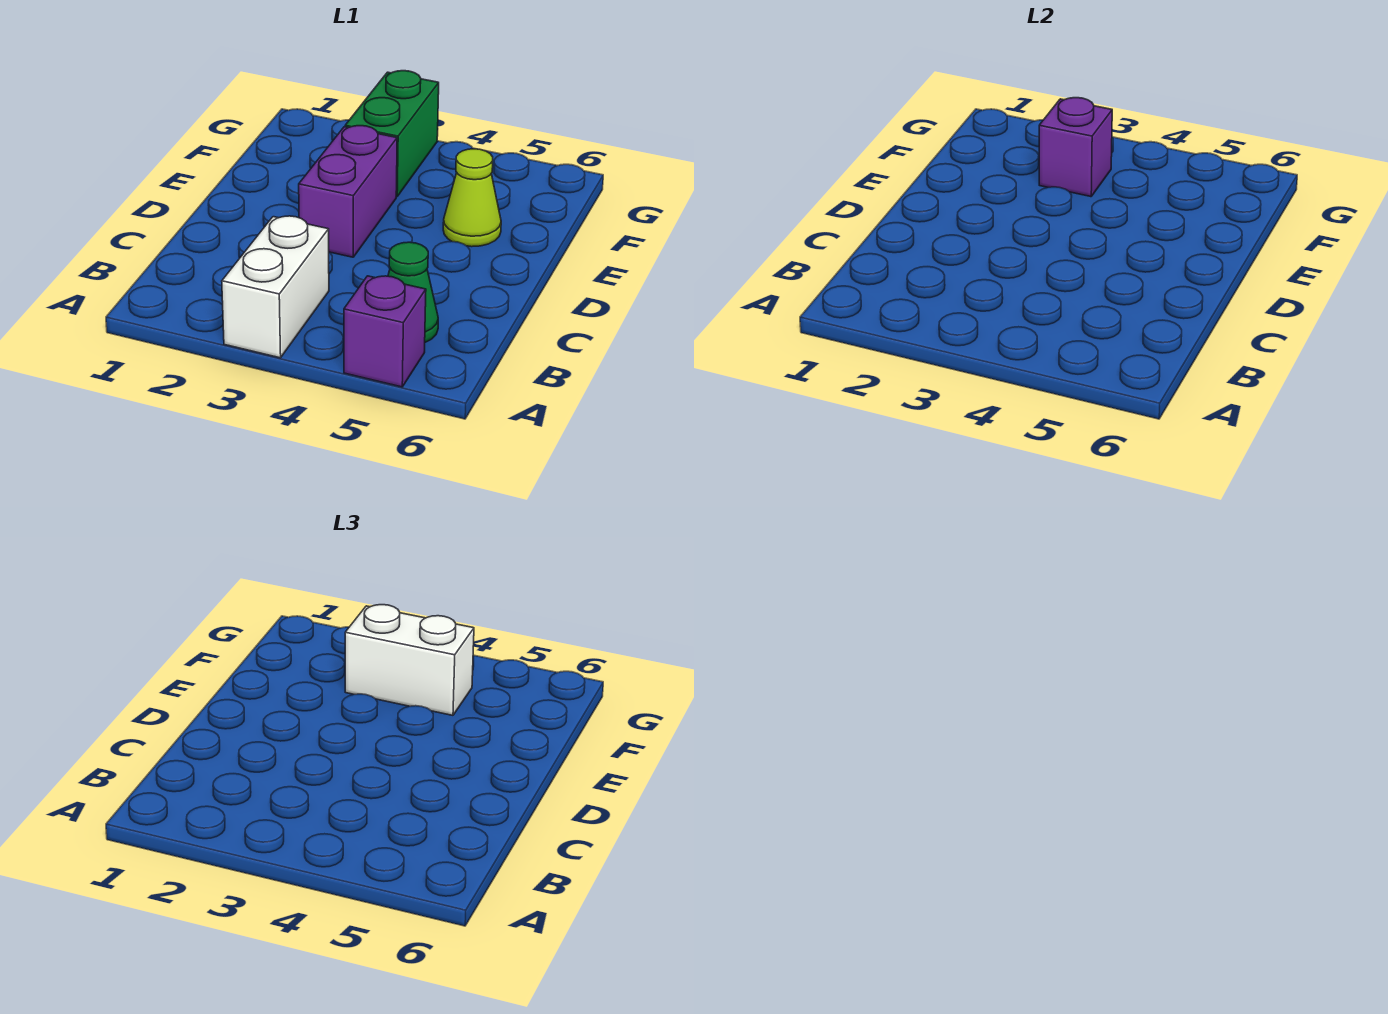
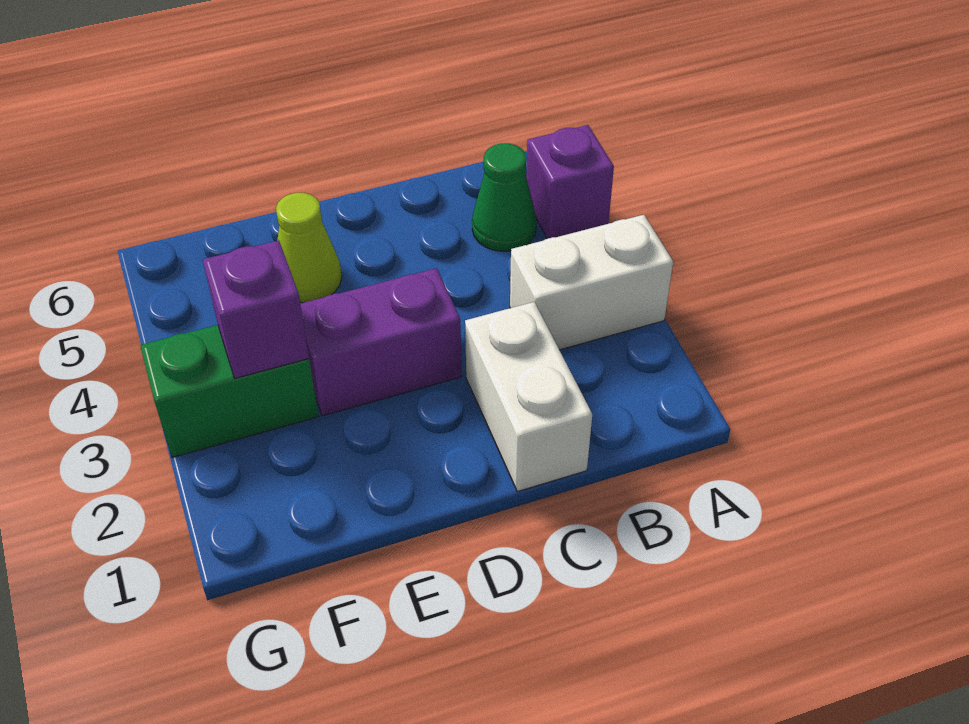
white 1x2 brick [345,605,474,715] -> white 1x2 brick moved to [465,302,592,492]

